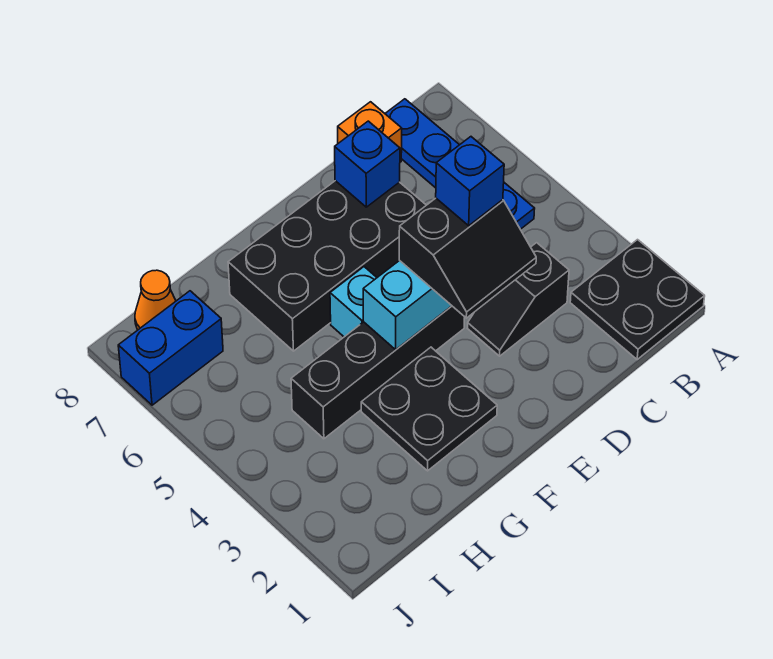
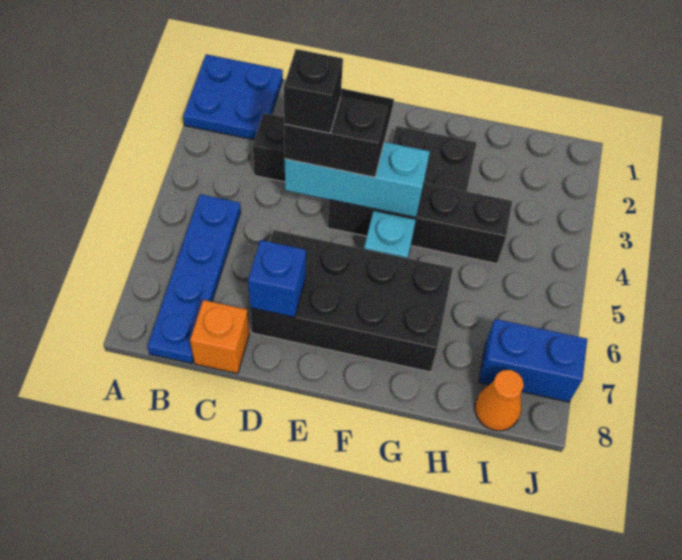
black 2x2 plate [570,240,705,359] -> blue 2x2 plate [183,54,283,140]
blue 1x1 brick [436,137,504,226] -> black 1x1 brick [284,49,343,133]

